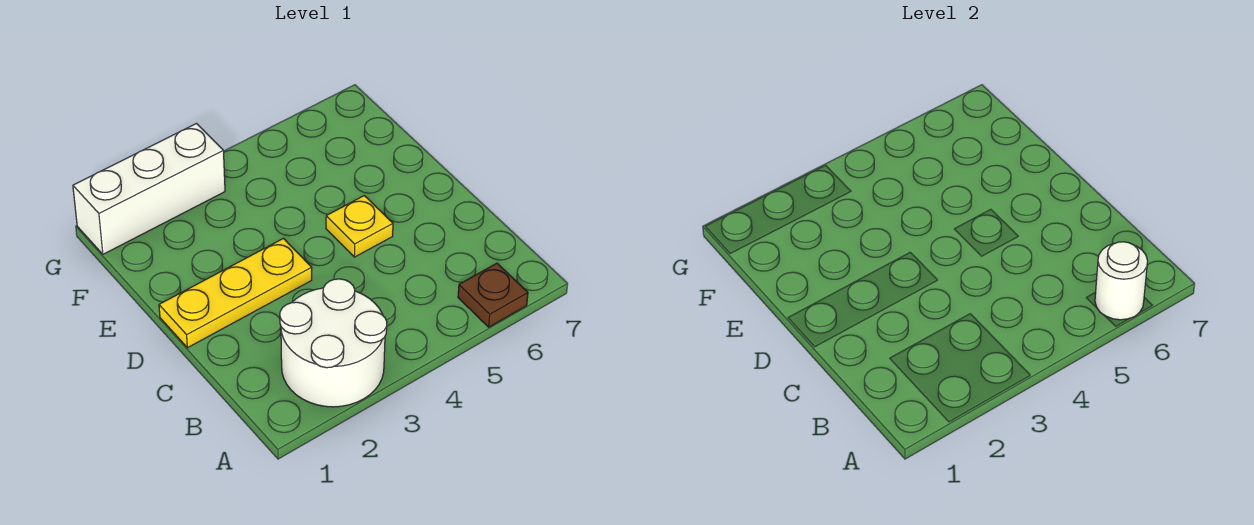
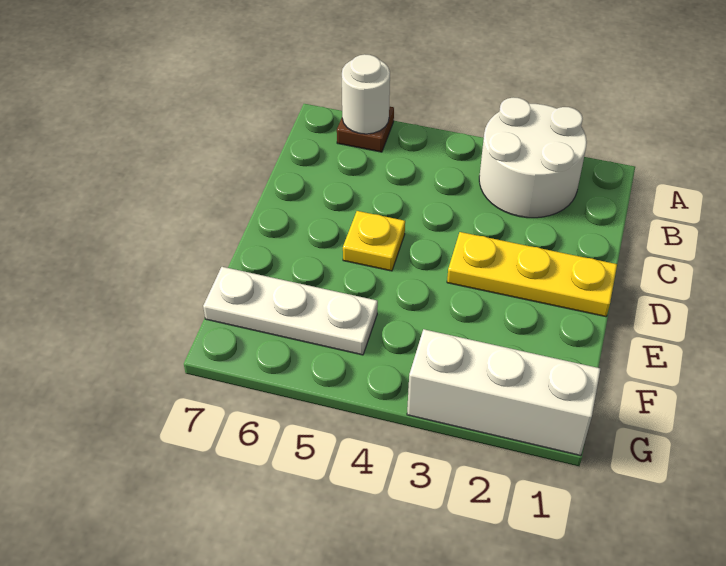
none -> white 1x3 plate [203,267,378,355]

